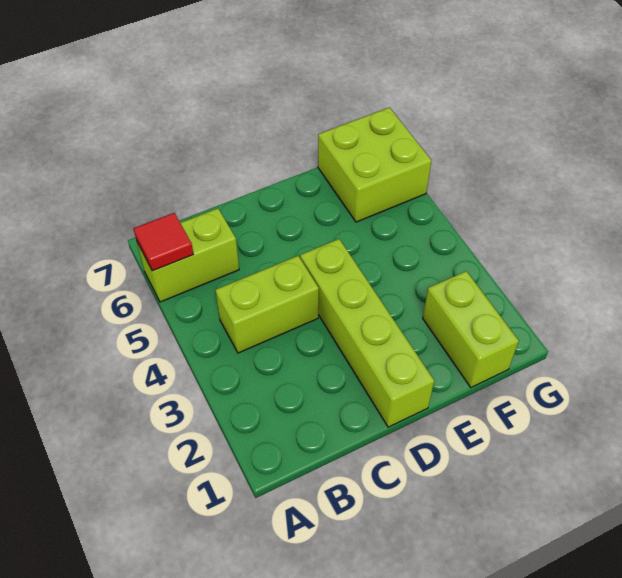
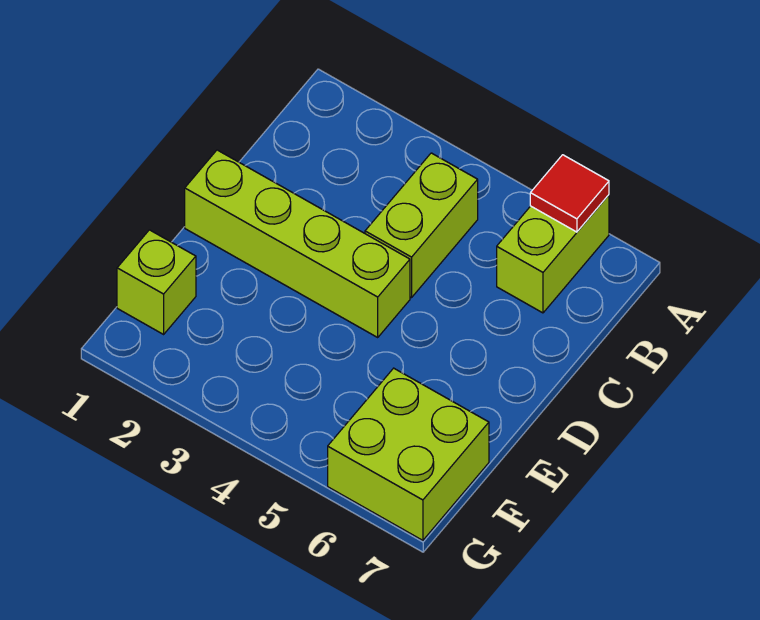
lime 1x2 brick [423,271,519,387] -> lime 1x1 brick [117,230,196,334]

